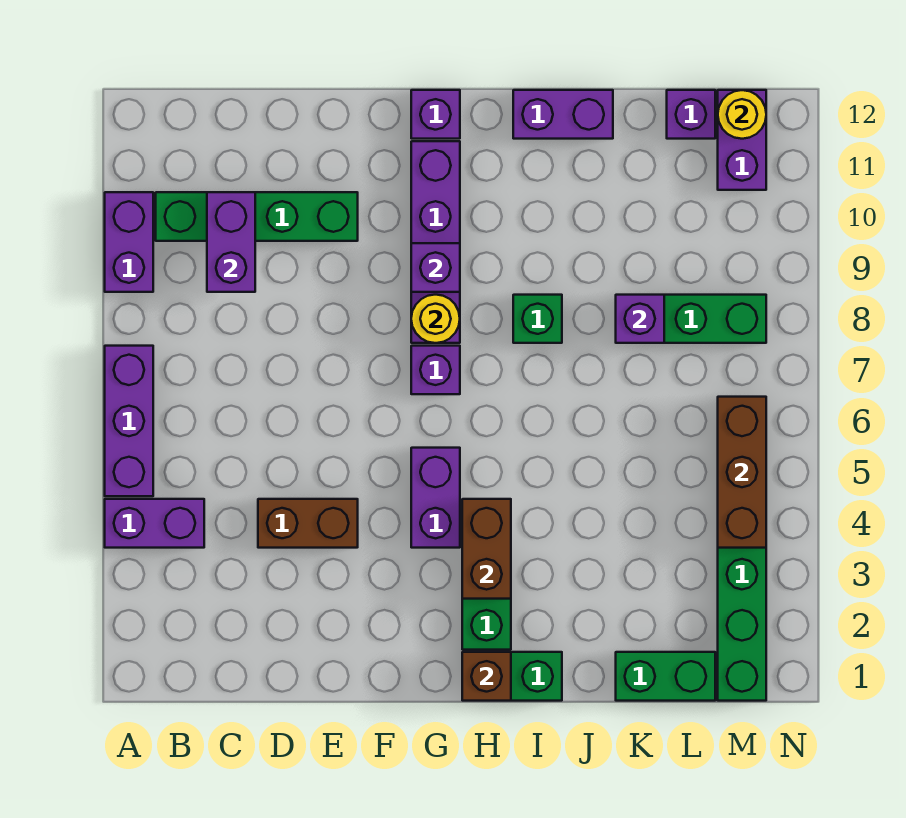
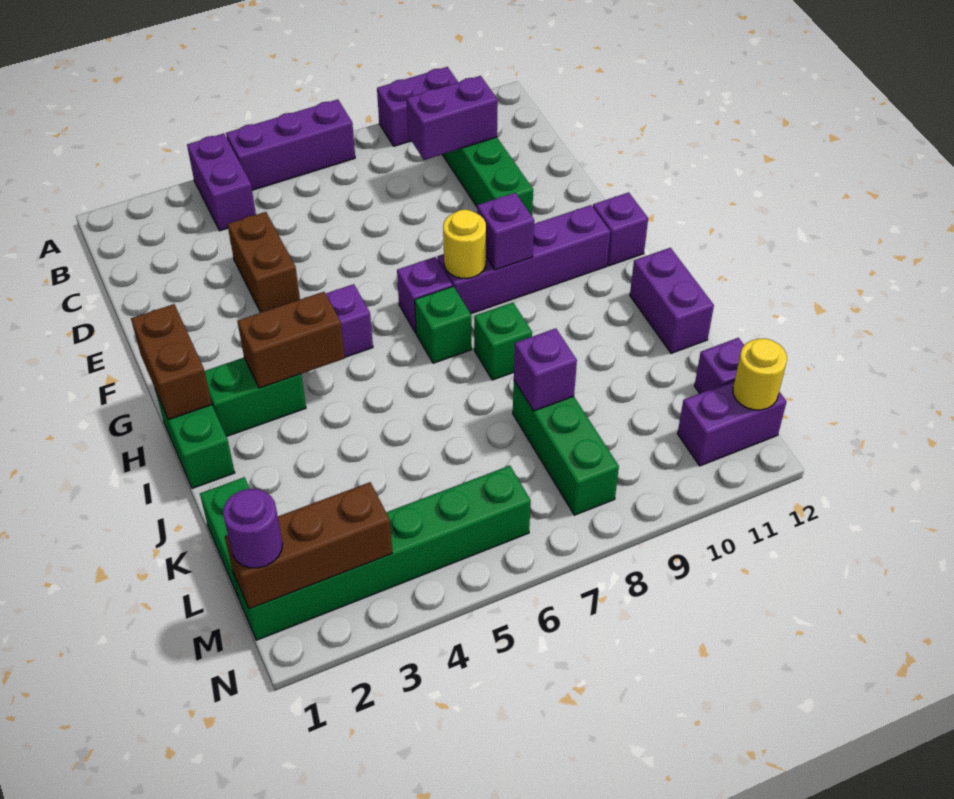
brown 1x1 brick [462,652,511,701] -> brown 1x2 brick [131,304,212,420]
none -> green 1x1 brick [415,286,472,363]
none -> purple 1x1 round brick [223,489,283,568]
brown 1x3 brick [718,397,766,548] -> brown 1x3 brick moved to [225,482,392,609]

